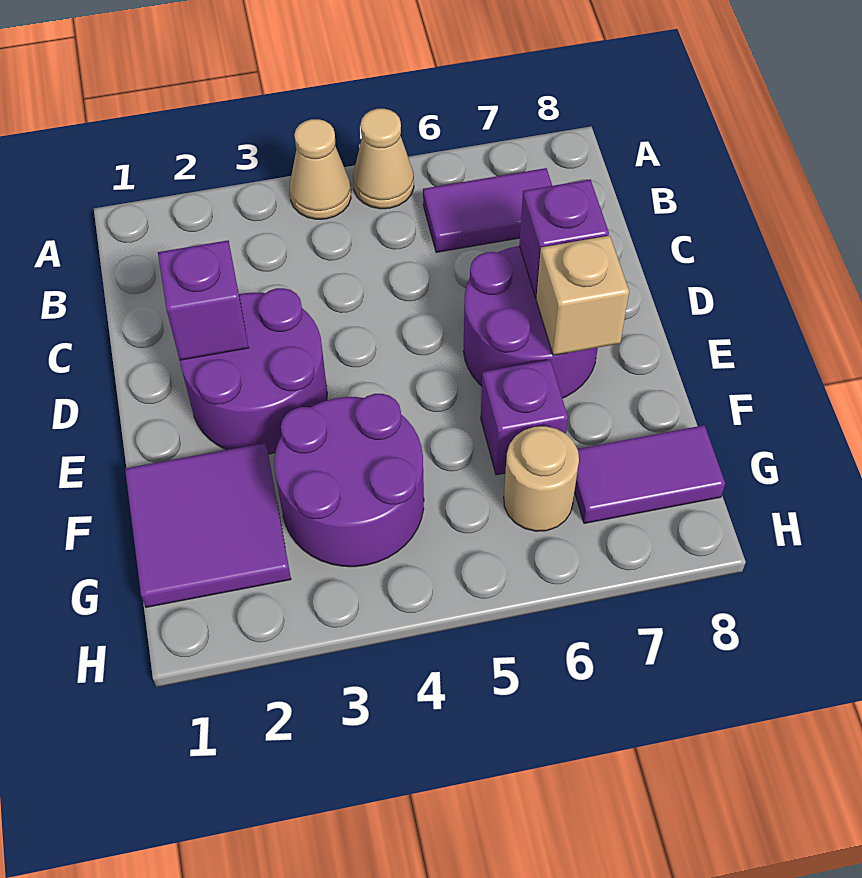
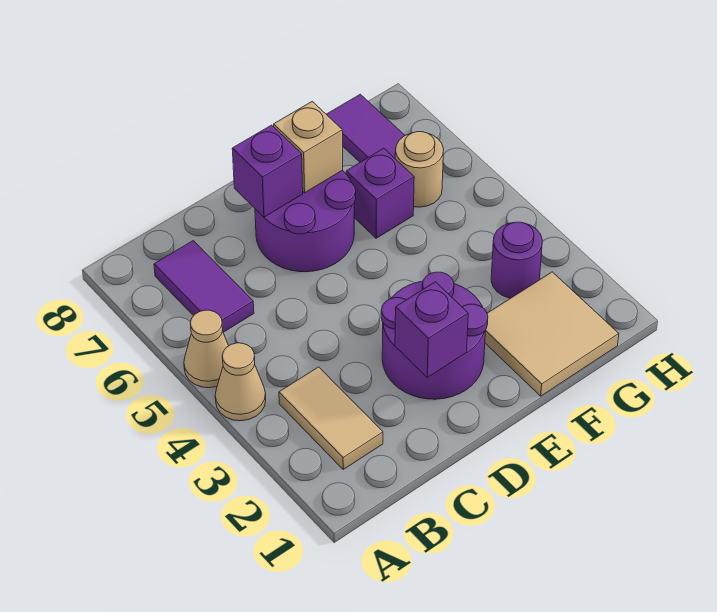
none -> tan 1x2 tile [279,367,383,469]
purple 2x2 tile [125,443,291,607] -> tan 2x2 tile [485,272,619,396]
purple 2x2 round brick [274,394,424,567] -> purple 1x1 round brick [491,222,542,298]

